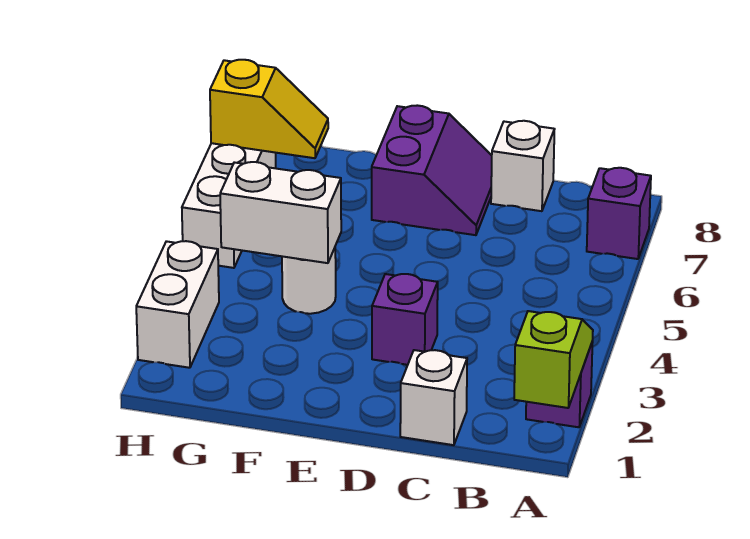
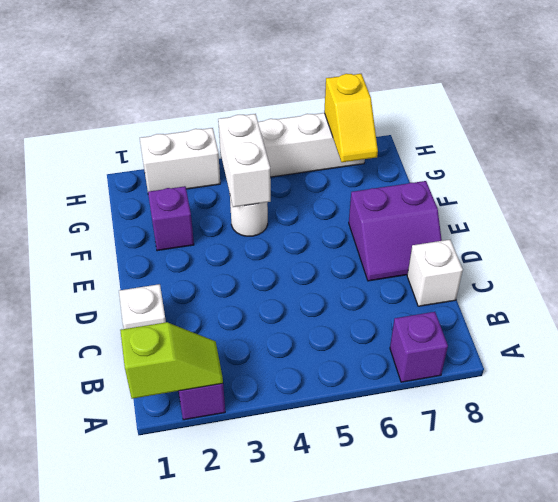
purple 1x1 brick [372,274,438,365] -> purple 1x1 brick moved to [148,186,194,251]

